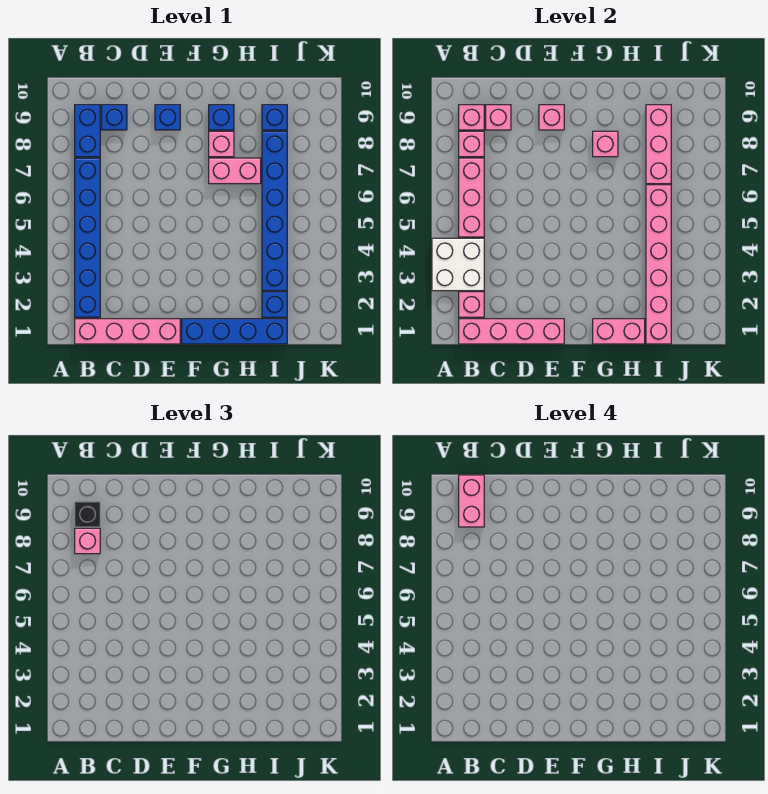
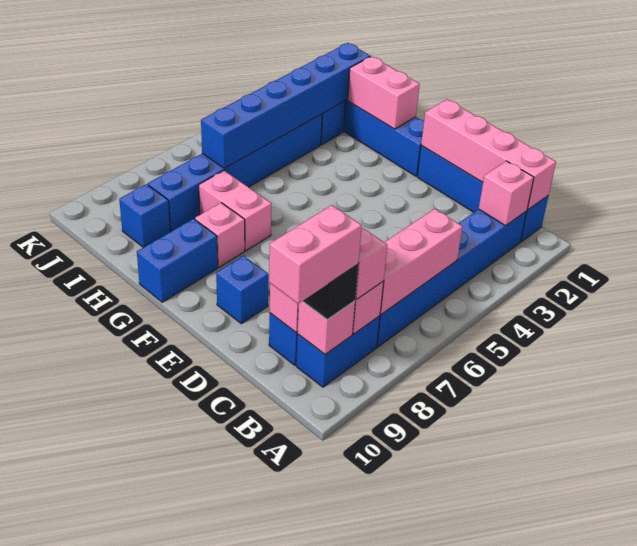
white 2x2 brick [432,238,484,291] -> none
pink 1x4 brick [75,319,180,344] -> blue 1x4 brick [417,146,548,242]
pink 1x1 brick [539,105,564,130] -> none
pink 1x1 brick [593,131,618,157] -> none
blue 1x1 brick [209,105,234,130] -> blue 1x2 brick [137,219,218,302]
pink 1x6 brick [646,185,671,344] -> blue 1x6 brick [201,43,370,168]
pink 1x3 brick [646,105,671,184] -> none

